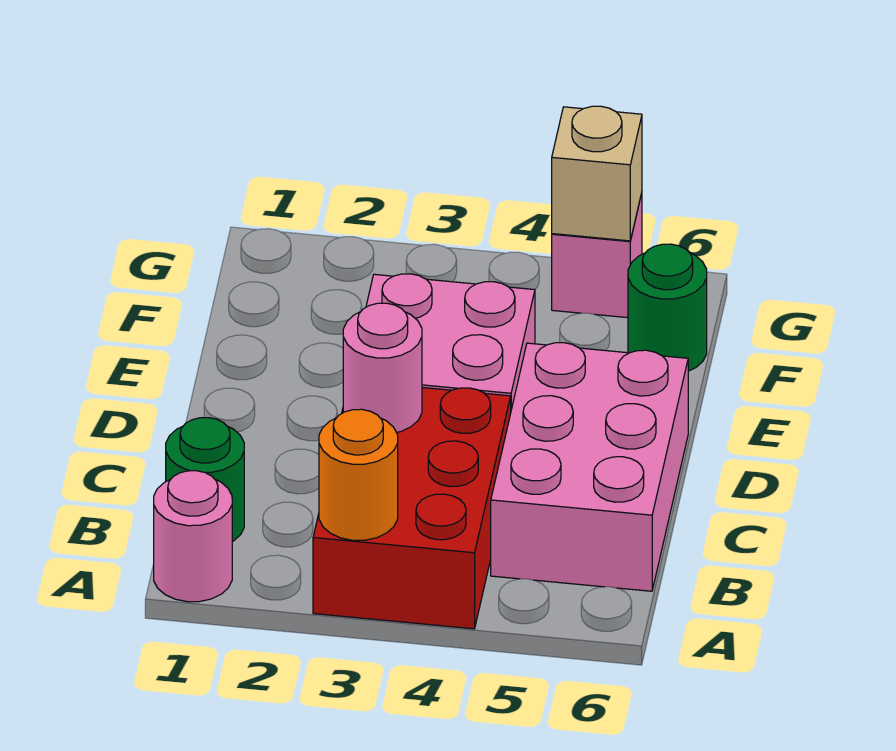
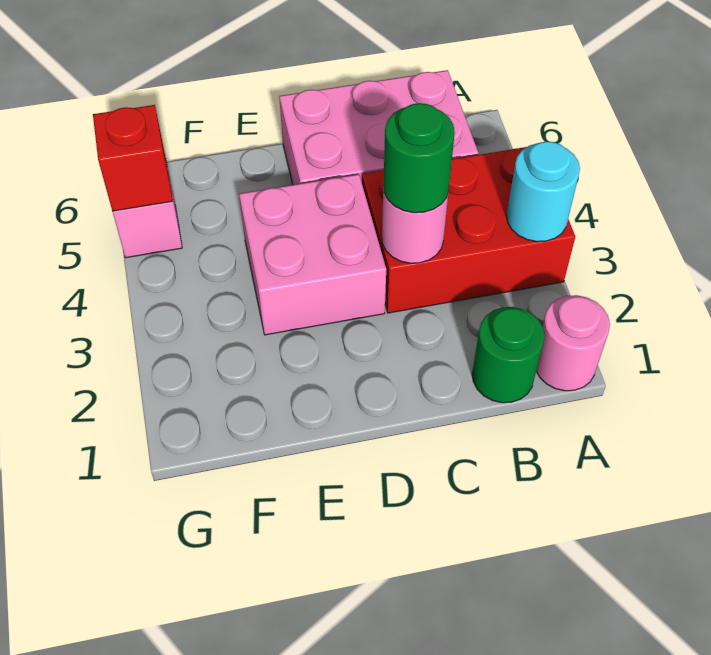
orange 1x1 round brick [319,409,398,540] -> cyan 1x1 round brick [506,141,580,242]
green 1x1 round brick [628,244,707,371] -> green 1x1 round brick moved to [383,103,455,213]
tan 1x1 brick [552,106,642,241] -> red 1x1 brick [93,105,173,211]

